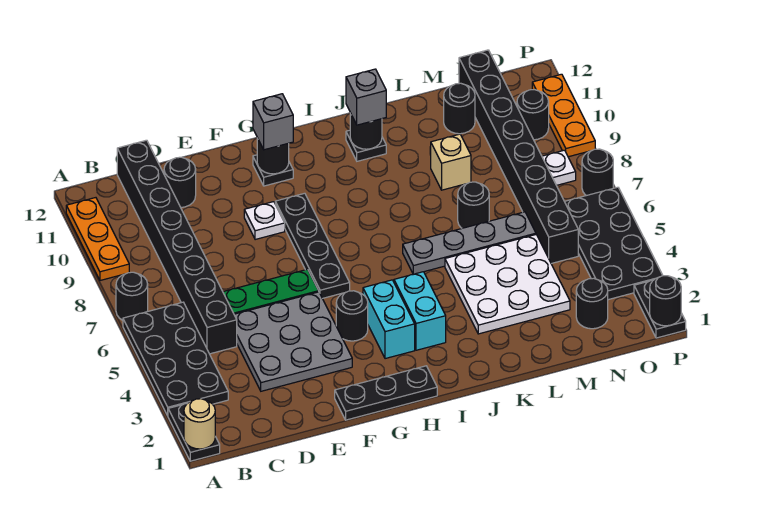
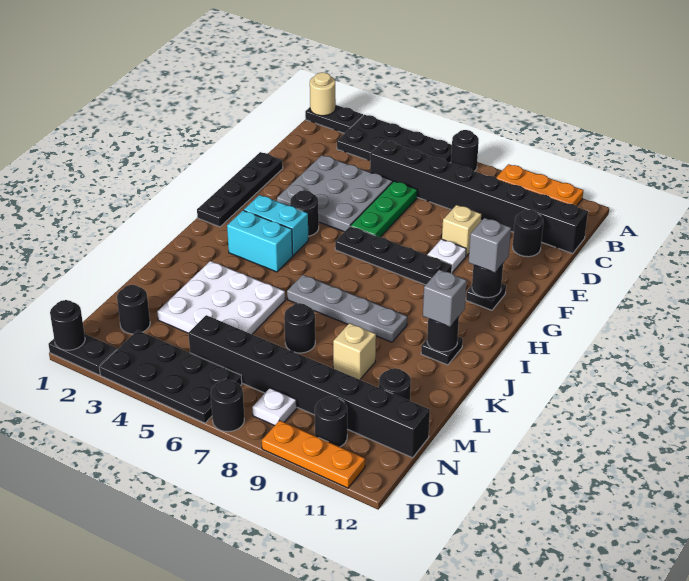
none -> tan 1x1 brick [442,205,481,256]
black 1x3 plate [335,366,437,420] -> black 1x4 plate [197,152,283,227]
grey 1x4 plate [403,212,536,274] -> grey 1x4 plate turned to [287,275,407,342]

